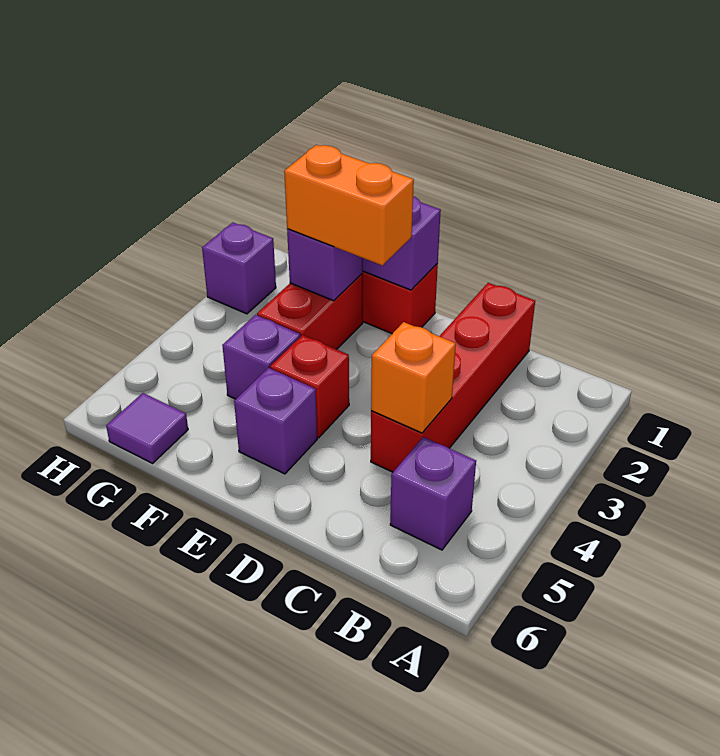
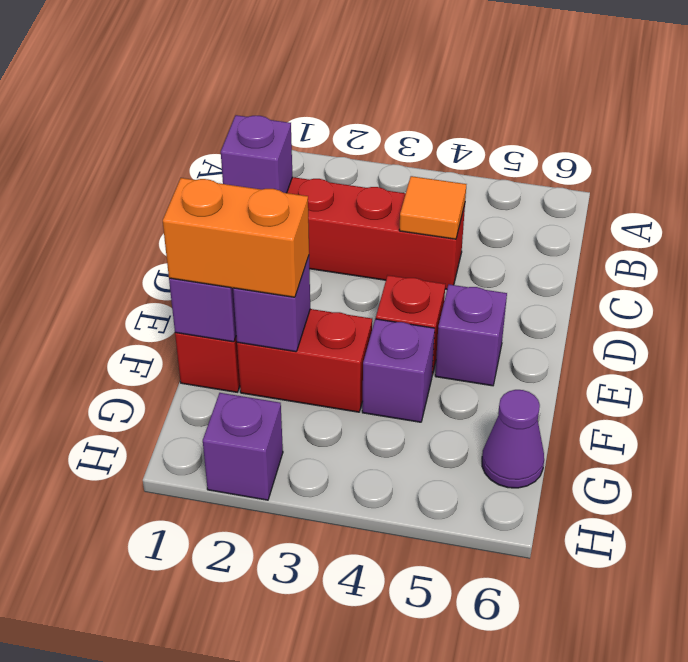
purple 1x1 brick [390,437,476,550] -> purple 1x1 brick moved to [221,115,292,193]
orange 1x1 brick [371,322,456,433] -> orange 1x1 tile [399,176,466,239]
orange 1x2 brick [284,145,414,265] -> orange 1x2 brick turned to [163,178,309,297]
purple 1x1 tile [106,393,188,463] -> purple 1x1 cone [482,390,544,488]

